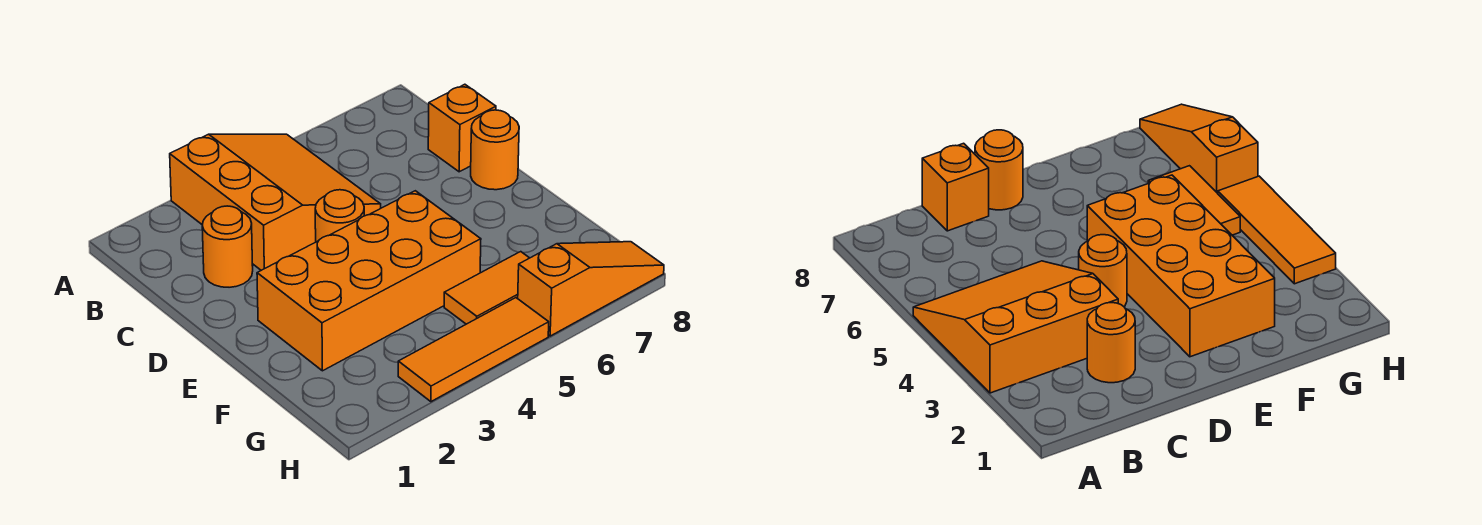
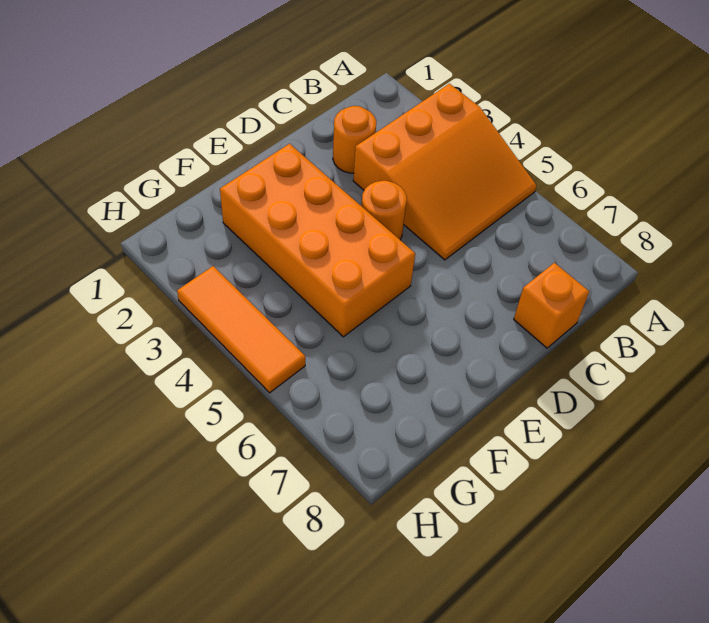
orange 1x1 round brick [471,110,519,190] -> none
orange 1x2 tile [444,252,529,324] -> none
orange 1x3 slope [518,242,664,336] -> none

